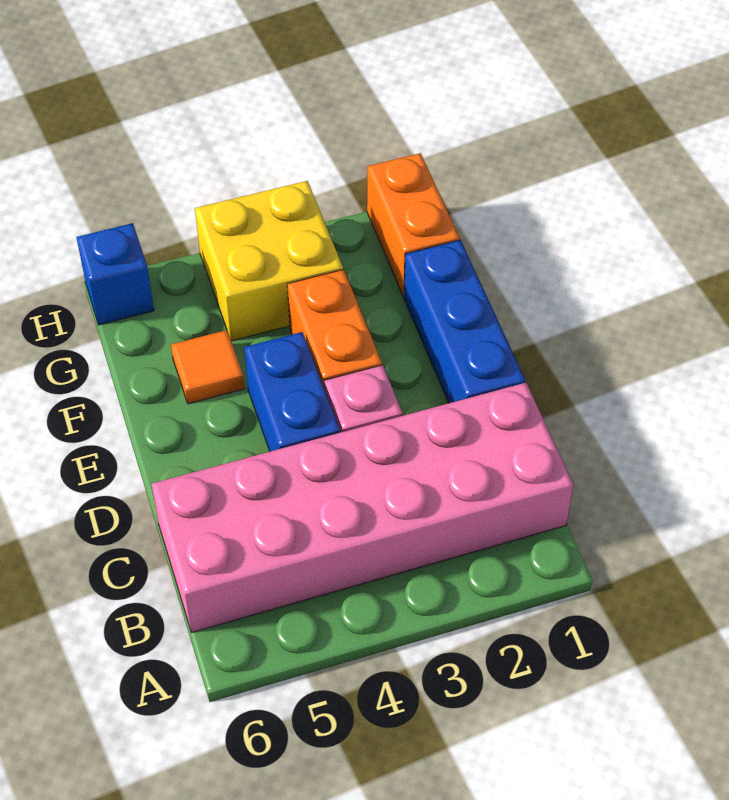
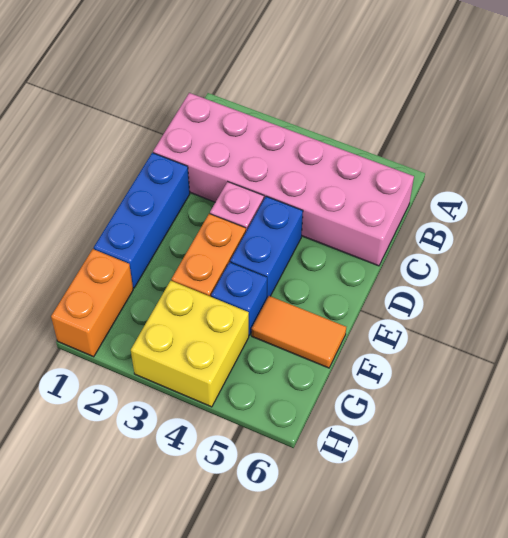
orange 1x1 tile [171,330,245,404] -> orange 1x2 tile [252,296,346,368]
blue 1x1 brick [76,223,154,325] -> blue 1x1 brick moved to [211,262,267,335]

